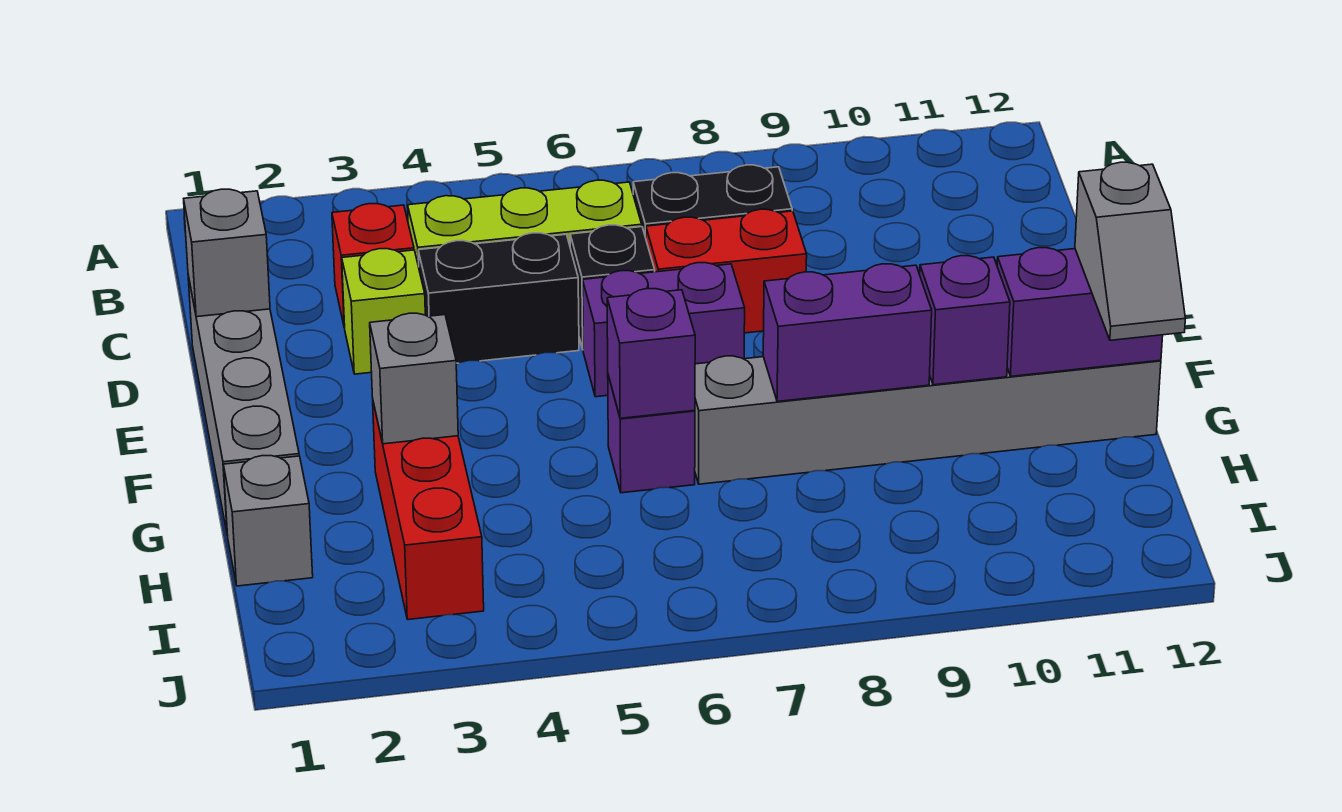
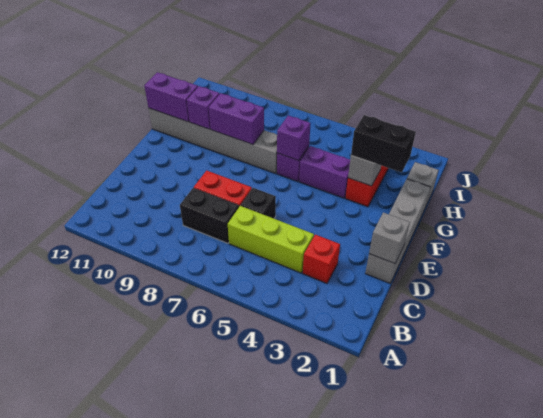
lime 1x1 brick [342,249,425,374] -> none
black 1x2 brick [418,233,579,363] -> black 1x2 brick moved to [351,115,416,172]
purple 1x2 brick [583,263,745,397] -> purple 1x2 brick moved to [299,146,350,198]
grey 1x2 slope [1075,162,1185,340] -> none

